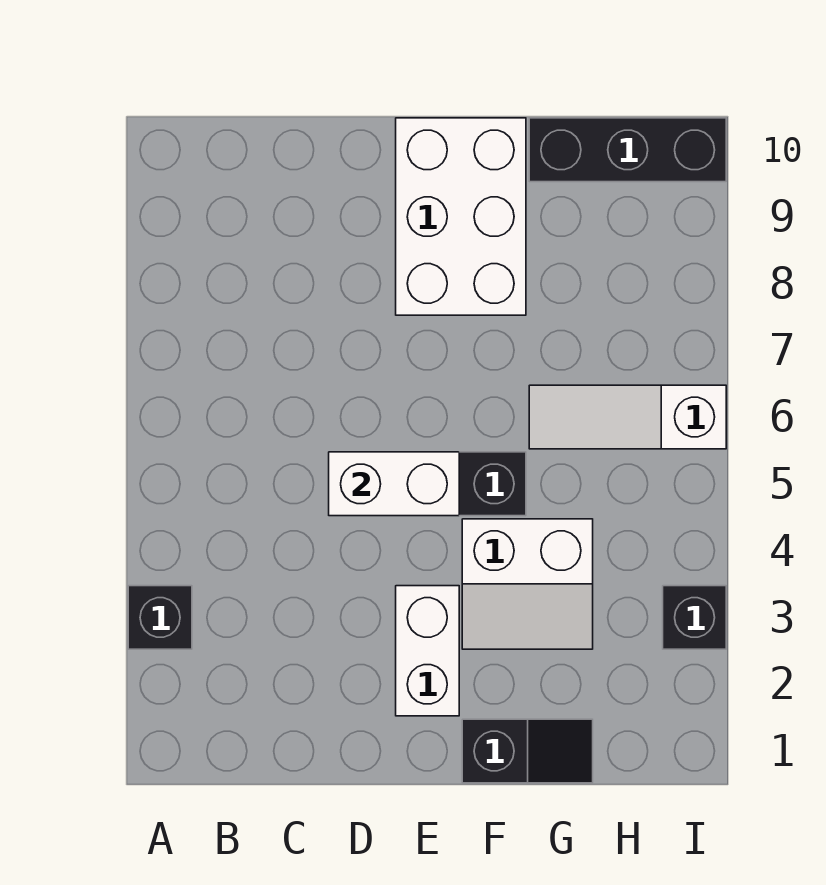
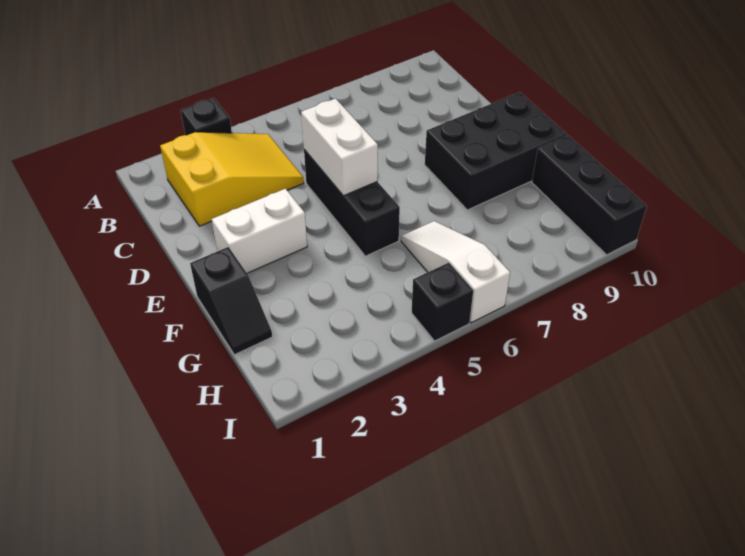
none -> yellow 2x3 slope [160,132,304,226]
white 2x3 brick [396,118,526,315] -> black 2x3 brick [425,92,566,210]
white 2x2 slope [462,519,593,649] -> none
black 1x1 brick [663,586,726,649] -> black 1x1 brick moved to [412,263,473,341]

